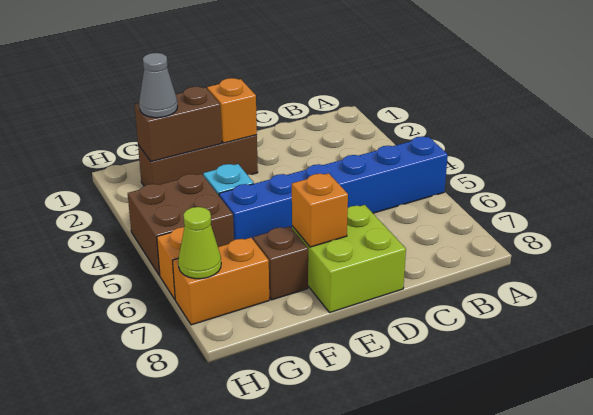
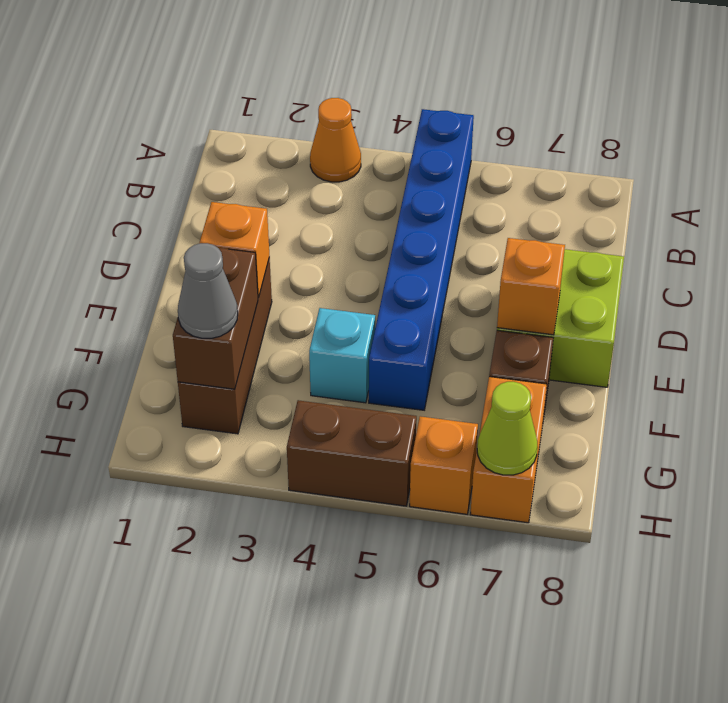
none -> orange 1x1 cone [310,98,361,182]
brown 2x2 brick [128,174,234,276] -> brown 1x2 brick [287,400,417,506]

